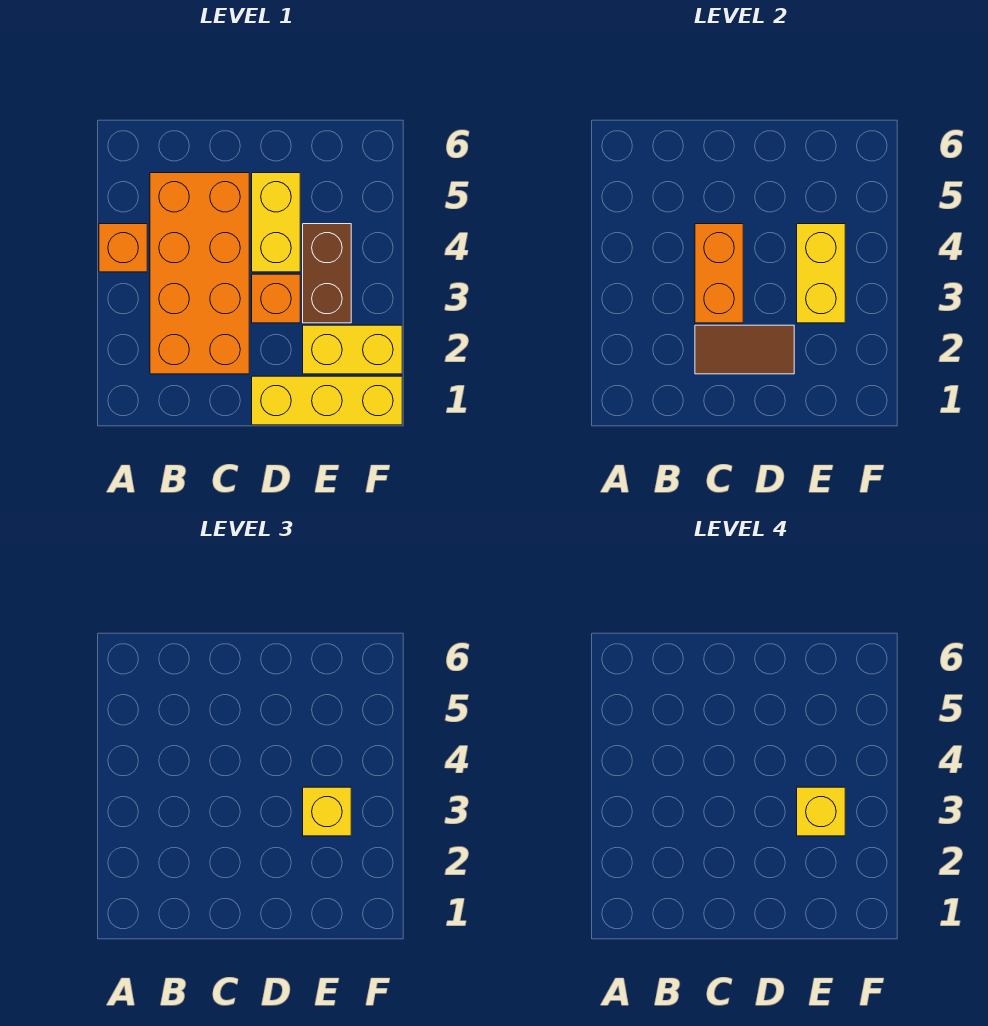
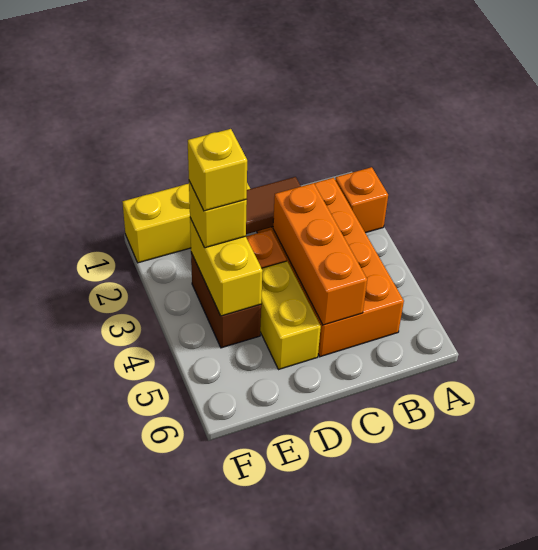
orange 1x1 brick [99,224,147,272] -> orange 1x1 brick moved to [335,167,388,233]
orange 1x2 brick [695,224,743,323] -> orange 1x3 brick [273,183,367,325]
yellow 1x2 brick [303,325,402,374] -> none

